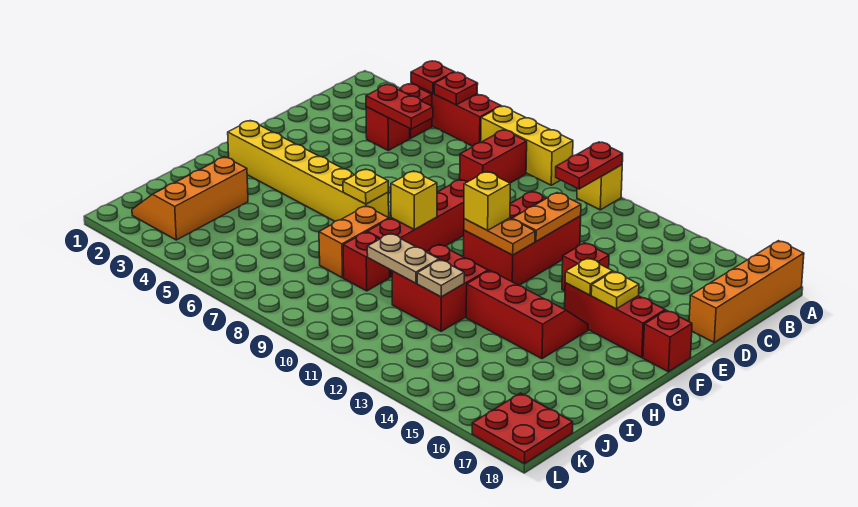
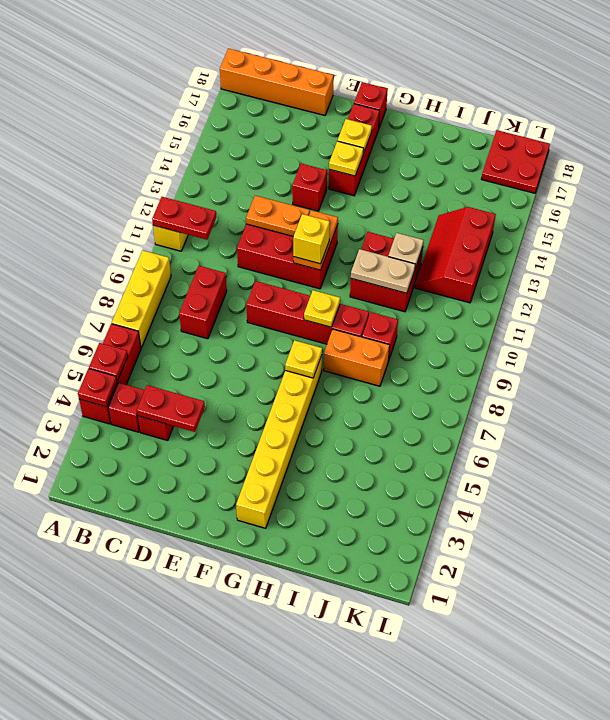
red 1x2 brick [460,130,527,183] -> red 1x2 brick turned to [179,266,227,339]
red 1x2 plate [366,85,433,129] -> red 1x2 plate turned to [137,385,205,432]
yellow 1x1 brick [391,171,437,230] -> yellow 1x1 plate [304,290,340,327]
red 2x3 slope [466,270,588,359] -> red 2x3 slope moved to [415,207,496,303]
orange 2x3 slope [132,157,248,240] -> none
tan 1x2 plate [367,233,439,283] -> tan 1x2 plate turned to [351,249,415,293]

